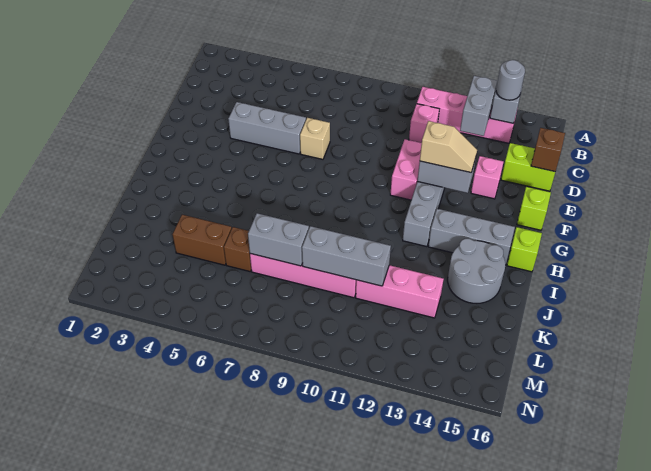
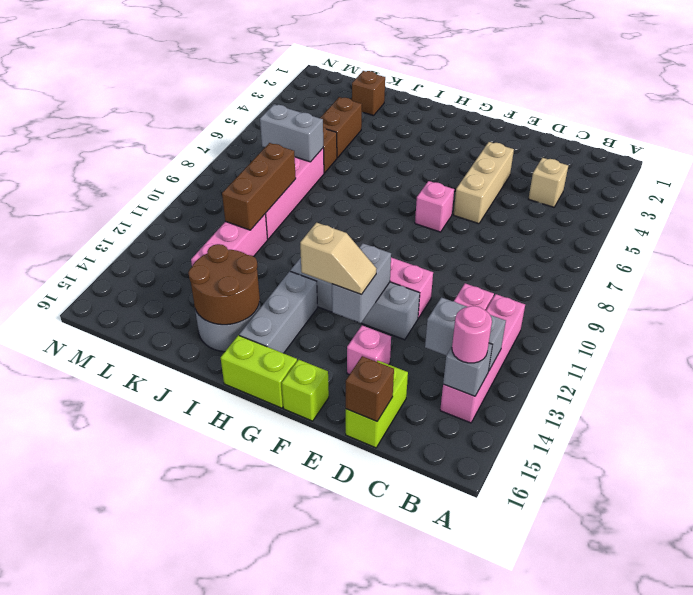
grey 1x1 round brick [496,60,525,100] -> pink 1x1 round brick [452,306,492,363]
grey 1x3 brick [228,102,306,154] -> tan 1x3 brick [454,142,514,224]
tan 1x1 brick [300,118,330,159] -> tan 1x1 brick moved to [529,158,568,207]
none -> pink 1x1 brick [415,181,454,232]
tan 1x2 slope [420,121,477,173] -> tan 1x2 slope turned to [300,223,376,295]
lime 1x1 brick [507,227,542,272] -> lime 1x2 brick [221,335,297,408]
none -> brown 2x2 round brick [188,244,260,325]
none -> brown 1x1 brick [352,71,385,116]
grey 1x2 brick [248,213,309,266] -> grey 1x2 brick turned to [260,104,323,162]
grey 1x3 brick [302,226,391,286] -> brown 1x3 brick [222,143,296,230]

